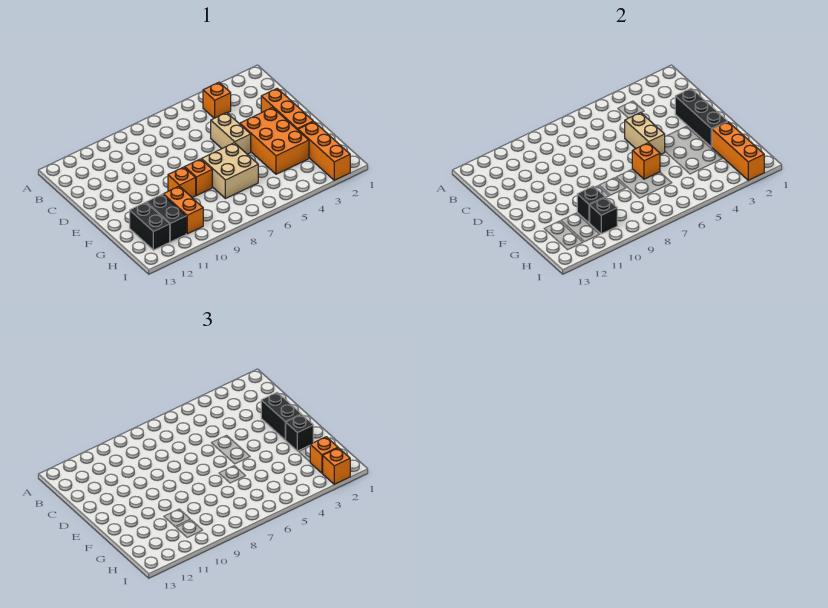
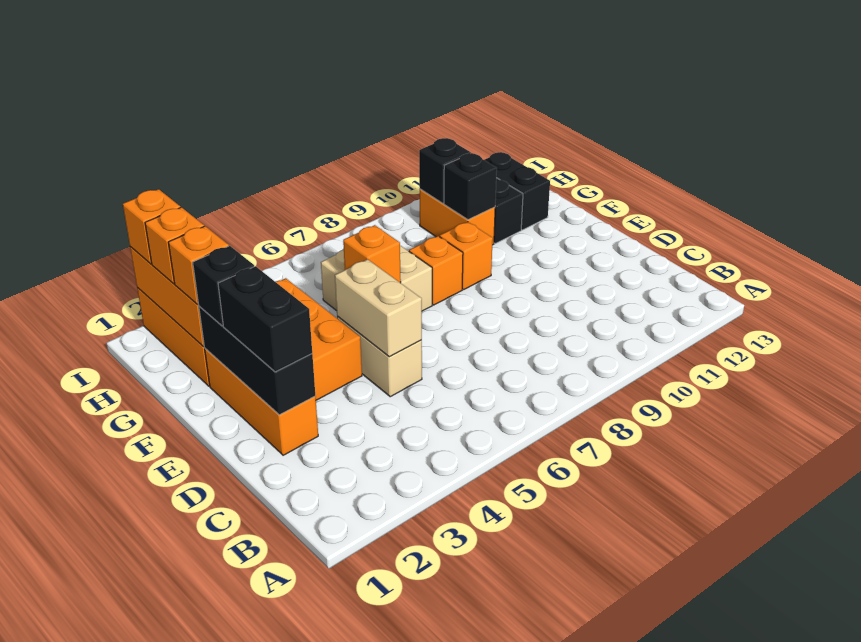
orange 1x1 brick [203,82,231,118] -> orange 1x1 brick moved to [168,226,229,305]

